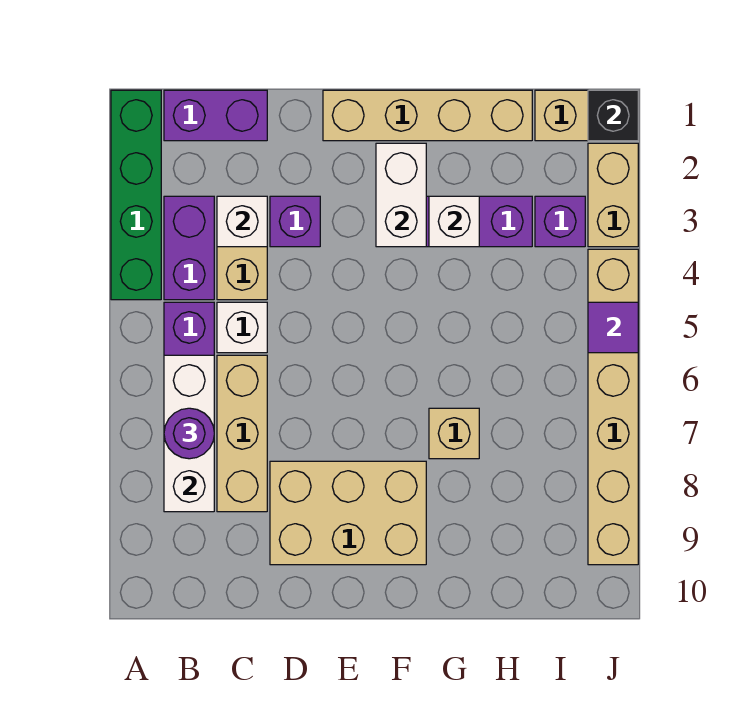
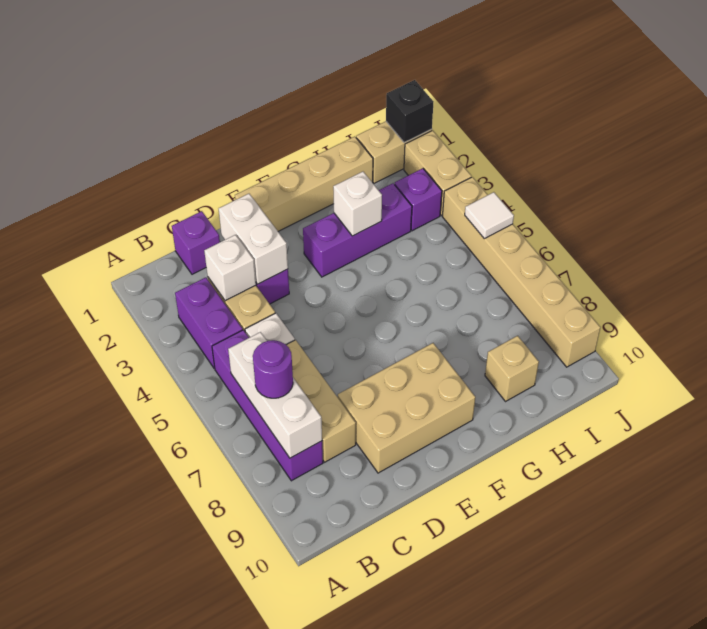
green 1x4 brick [111,90,161,300] -> none
purple 1x2 brick [164,90,267,141] -> purple 1x1 brick [172,211,220,274]
white 1x2 brick [376,143,426,247] -> white 1x2 brick moved to [219,194,288,284]
tan 1x1 brick [429,408,479,459] -> tan 1x1 brick moved to [485,336,539,401]
purple 1x1 tile [588,302,638,353] -> white 1x1 tile [465,192,514,239]

